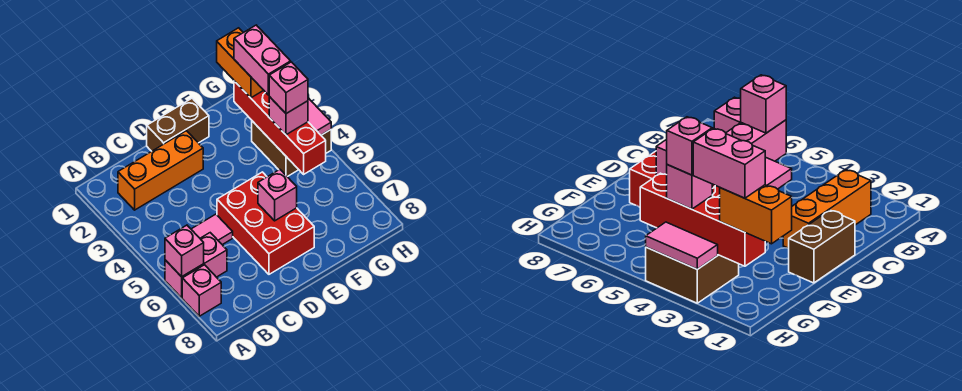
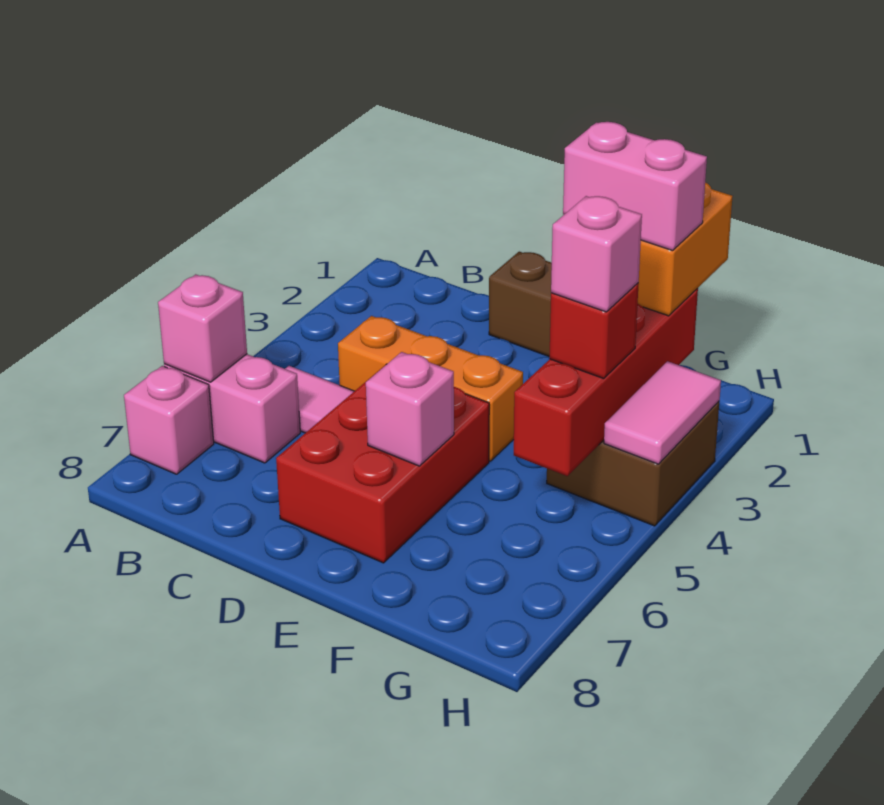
orange 1x3 brick [118,131,203,210] -> orange 1x3 brick moved to [338,316,523,461]
pink 1x2 brick [234,25,291,95] -> pink 1x2 brick turned to [563,122,707,251]
pink 1x1 brick [269,97,308,135] -> red 1x1 brick [549,283,639,379]

